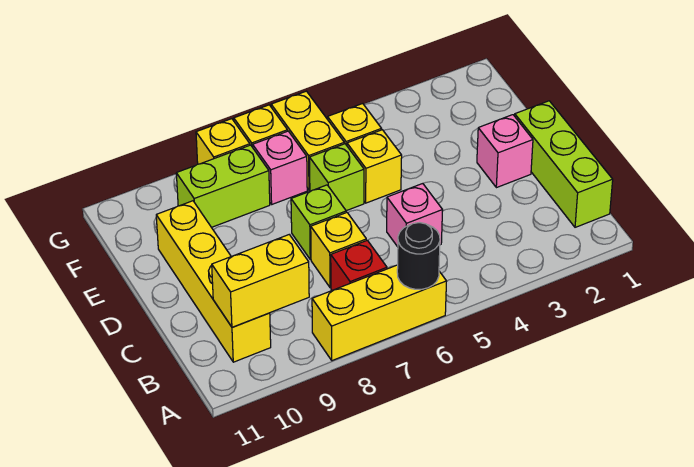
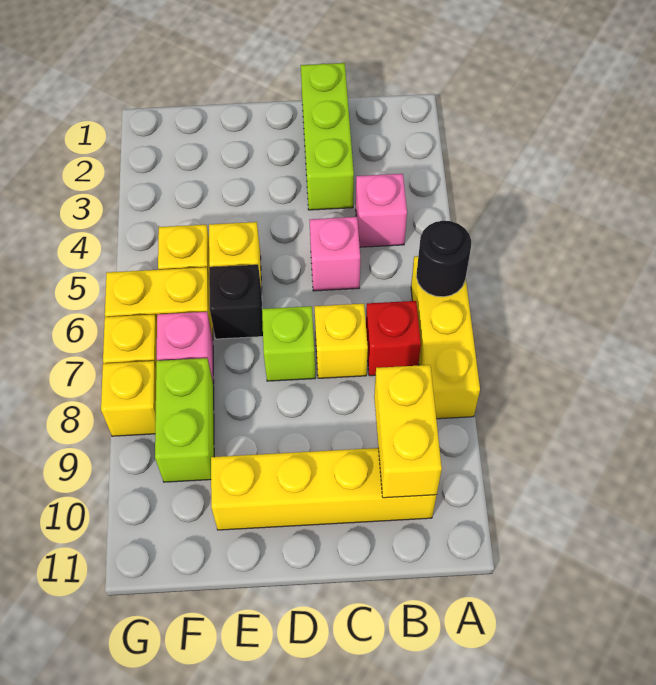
lime 1x3 brick [515,101,613,227] -> lime 1x3 brick turned to [301,63,354,210]
pink 1x1 brick [477,115,533,188] -> pink 1x1 brick moved to [356,174,407,247]
lime 1x1 brick [310,144,364,211] -> black 1x1 brick [209,265,263,339]

